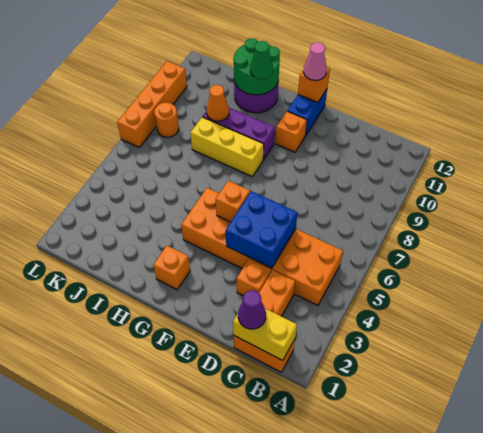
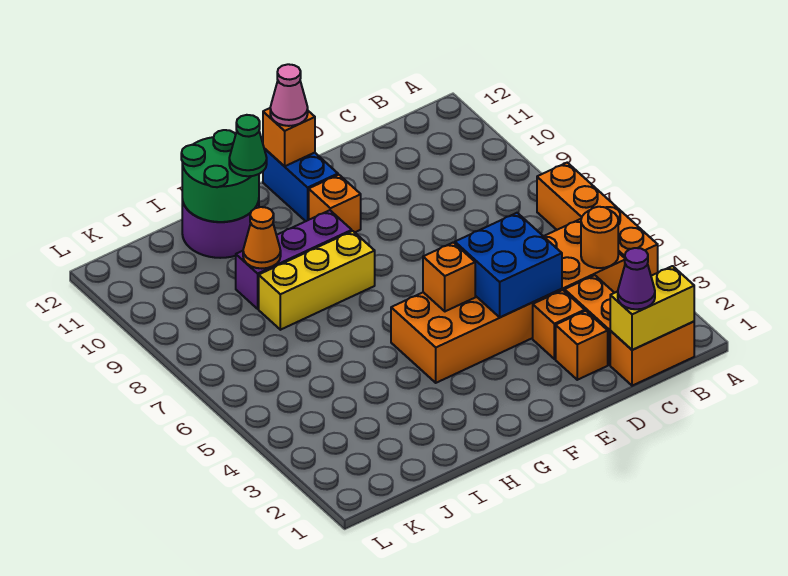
orange 1x1 brick [153,246,190,290] -> orange 1x1 brick moved to [556,311,608,380]
orange 1x1 round brick [154,103,179,137] -> orange 1x1 round brick moved to [581,207,618,268]
orange 1x4 brick [117,61,187,147] -> orange 1x4 brick moved to [537,163,658,276]

